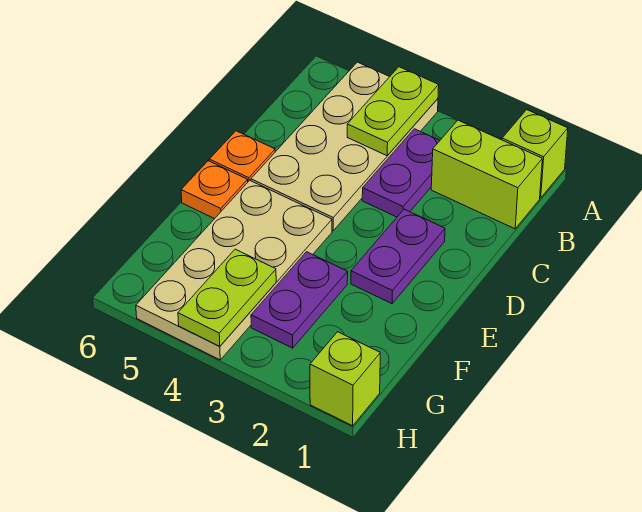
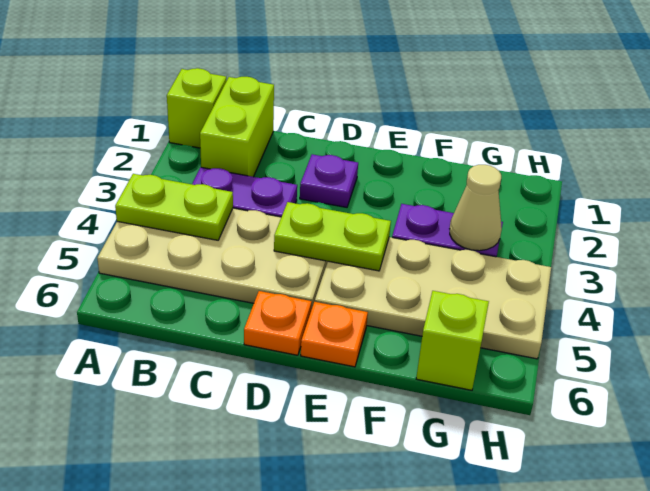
purple 1x2 plate [351,209,445,304] -> purple 1x1 plate [300,154,358,207]
none -> tan 1x1 cone [450,165,502,251]
lime 1x2 plate [178,249,276,346] -> lime 1x2 plate moved to [274,202,391,271]
lime 1x1 brick [310,332,380,426] -> lime 1x1 brick moved to [416,291,489,390]

